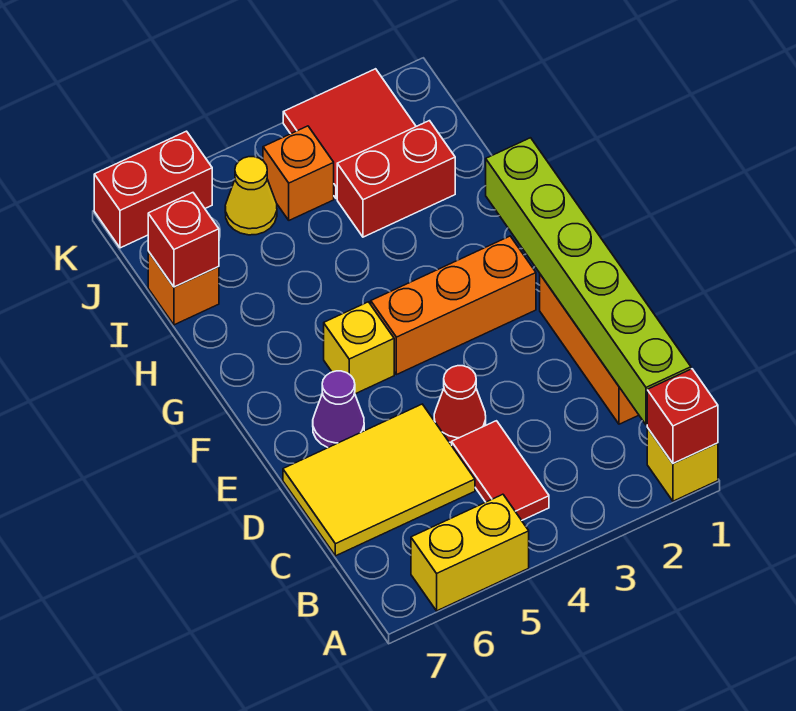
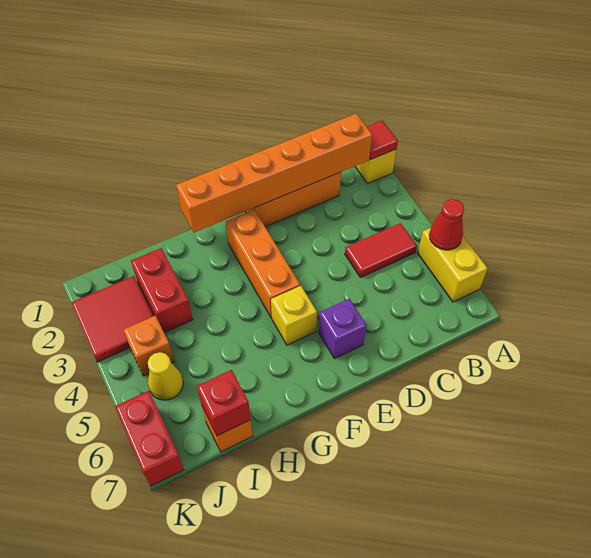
red 1x1 brick [647,369,718,463] -> red 1x1 tile [367,121,398,160]
lime 1x6 brick [486,138,691,425] -> orange 1x6 brick [176,114,372,232]
yellow 2x3 tile [283,404,475,556] -> none
red 1x1 cone [434,366,486,443] -> red 1x1 cone moved to [429,199,464,250]
purple 1x1 cone [313,371,364,448] -> purple 1x1 brick [318,299,367,359]

